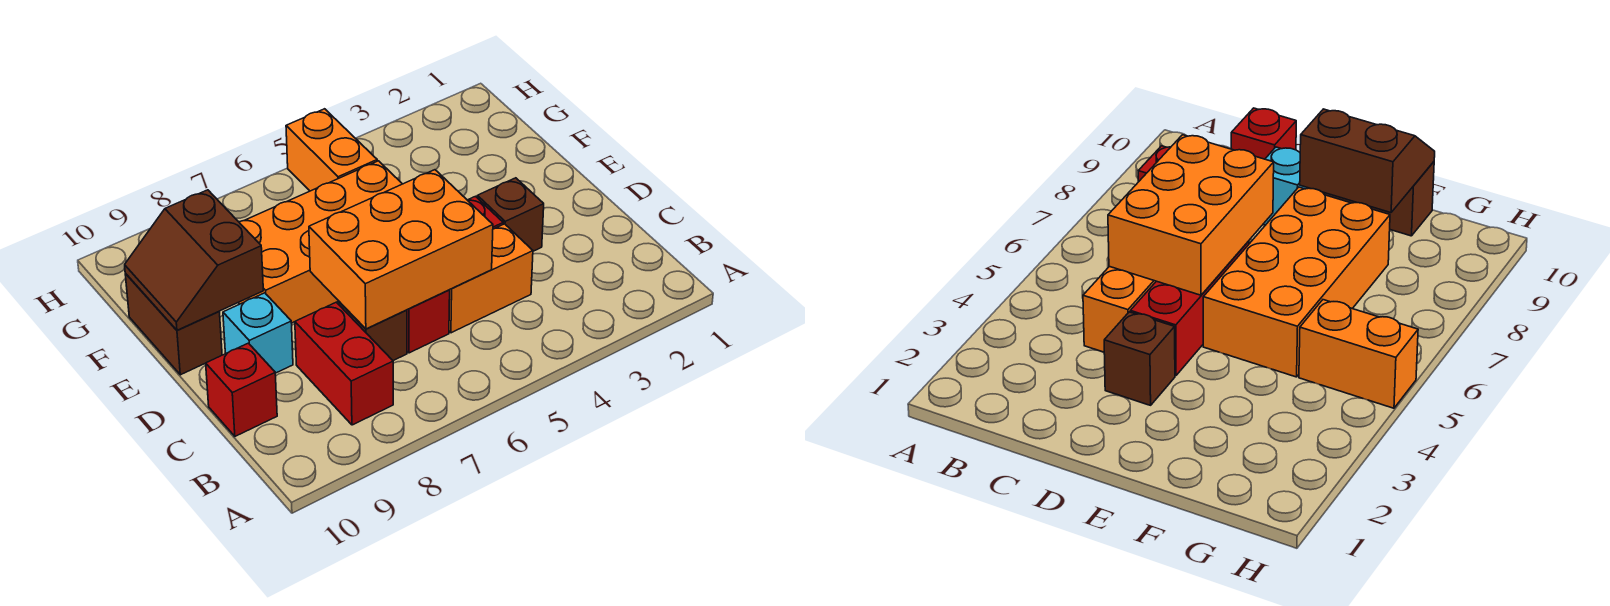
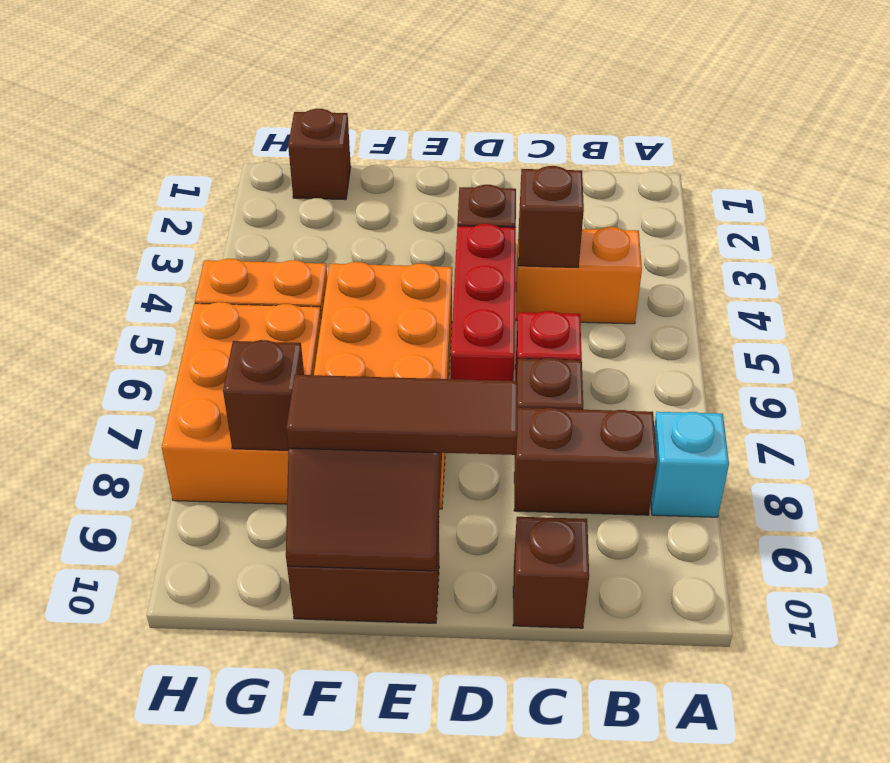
red 1x2 brick [295,302,393,425] -> brown 1x2 brick [514,408,657,515]
orange 1x2 brick [449,224,533,333] -> orange 1x2 brick turned to [516,227,642,324]
none -> brown 1x1 brick [518,166,584,267]
orange 2x3 brick [309,170,493,329] -> orange 2x3 brick moved to [162,302,321,504]
red 1x1 brick [206,343,277,436] -> brown 1x1 brick [513,517,589,628]
cyan 1x1 brick [223,293,293,373] -> cyan 1x1 brick moved to [651,412,729,517]
none -> brown 1x3 tile [286,375,518,455]
none -> brown 1x1 brick [288,109,351,200]
none -> brown 1x1 brick [223,340,304,450]

